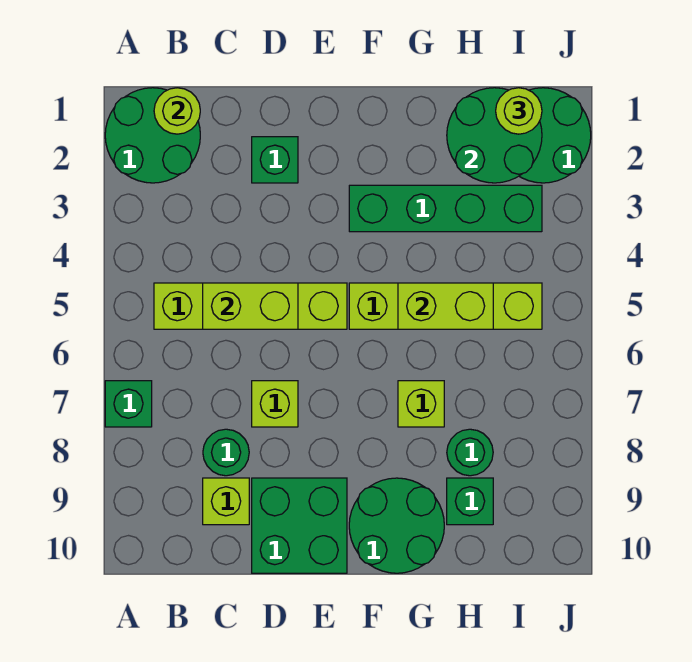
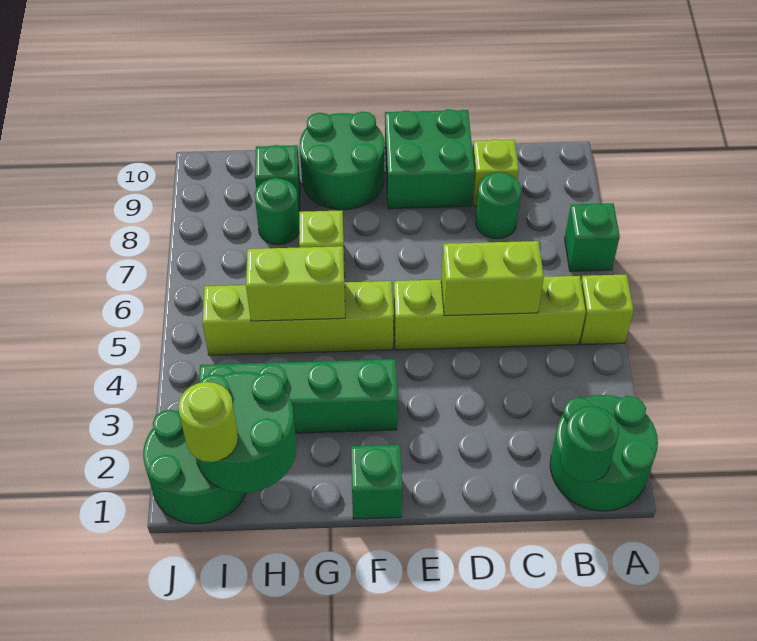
lime 1x1 round brick [154,88,200,134] -> green 1x1 round brick [560,406,619,482]
green 1x1 brick [252,137,298,183] -> green 1x1 brick moved to [351,445,402,519]
lime 1x1 brick [252,381,298,427] -> lime 1x1 brick moved to [580,274,634,345]

